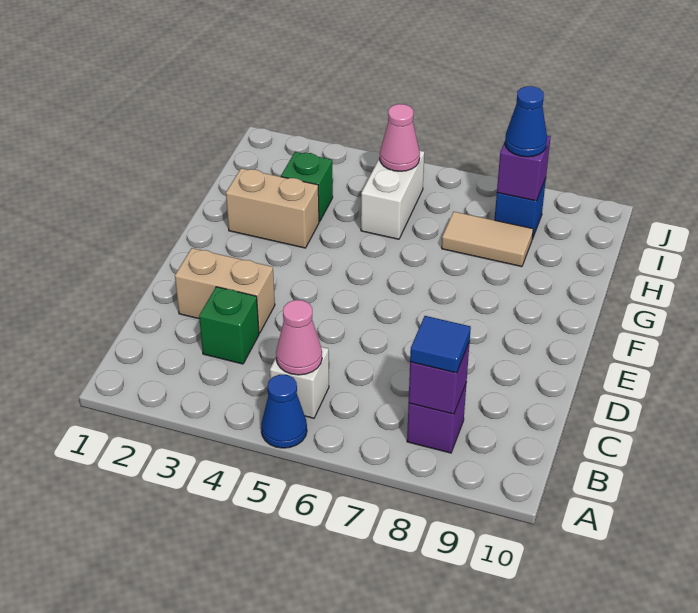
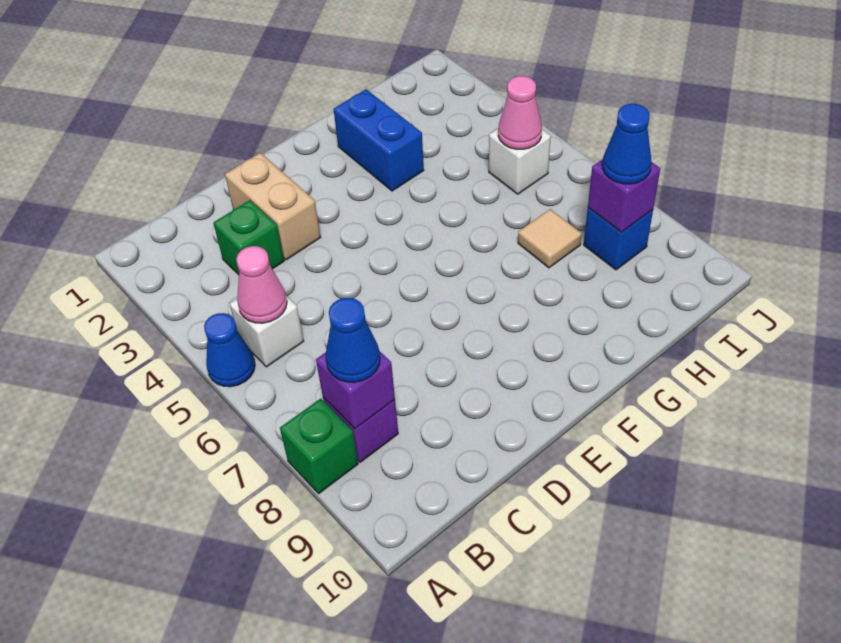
blue 1x1 tile [410,316,471,373] -> blue 1x1 cone [325,298,380,382]
tan 1x2 brick [226,168,319,248] -> blue 1x2 brick [334,89,424,191]
green 1x1 brick [281,152,333,222] -> green 1x1 brick moved to [280,399,358,493]
white 1x2 brick [361,151,424,239] -> white 1x1 brick [489,129,551,194]
tan 1x2 tile [442,212,533,267] -> tan 1x1 tile [518,209,582,268]

